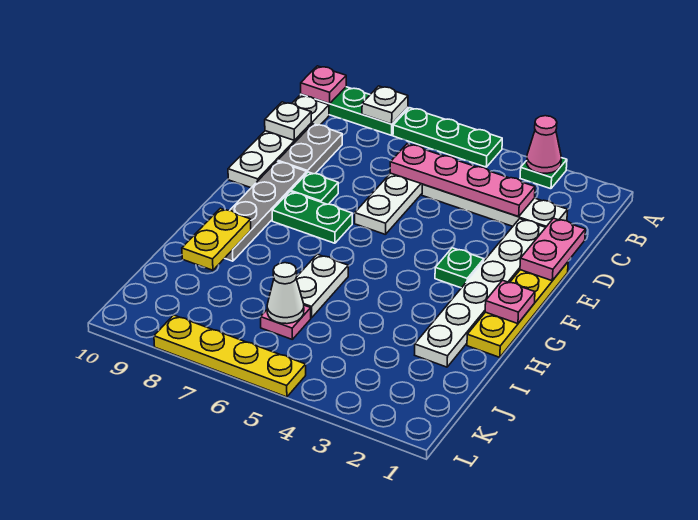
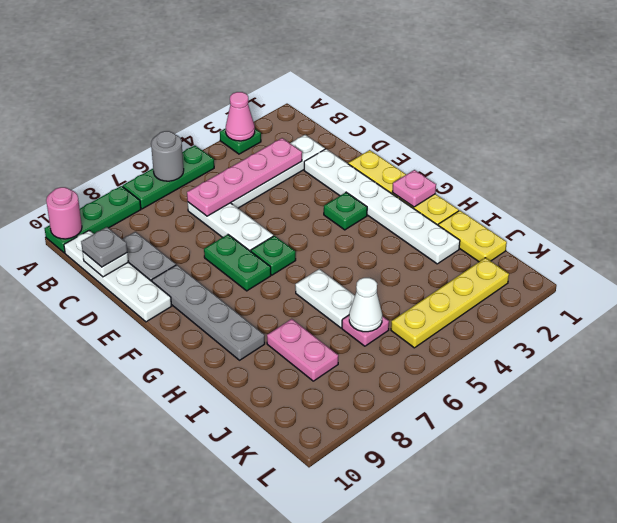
none -> grey 1x1 round brick [151,131,184,181]
white 1x1 plate [362,86,408,124] -> none
pink 1x1 plate [301,66,346,104] -> pink 1x1 round brick [46,187,82,239]
none -> grey 1x1 plate [81,227,127,267]
pink 1x2 plate [520,218,585,281] -> pink 1x2 plate moved to [267,319,338,381]
green 1x1 plate [291,172,338,204] -> green 1x1 plate moved to [251,236,296,275]
green 1x2 plate [272,192,352,243] -> green 1x2 plate turned to [204,235,271,291]
yellow 1x2 plate [182,208,251,270] -> yellow 1x2 plate moved to [438,211,507,262]
yellow 1x4 plate [154,315,306,397] -> yellow 1x4 plate moved to [391,258,509,348]

